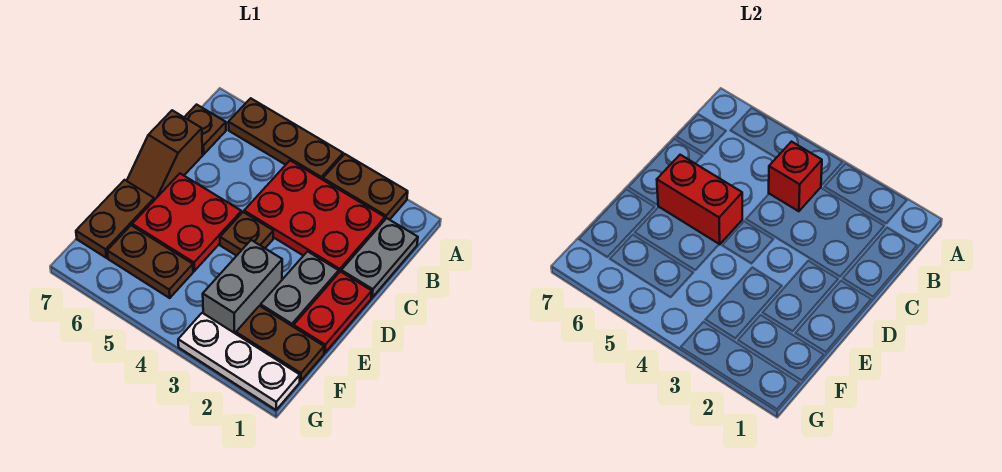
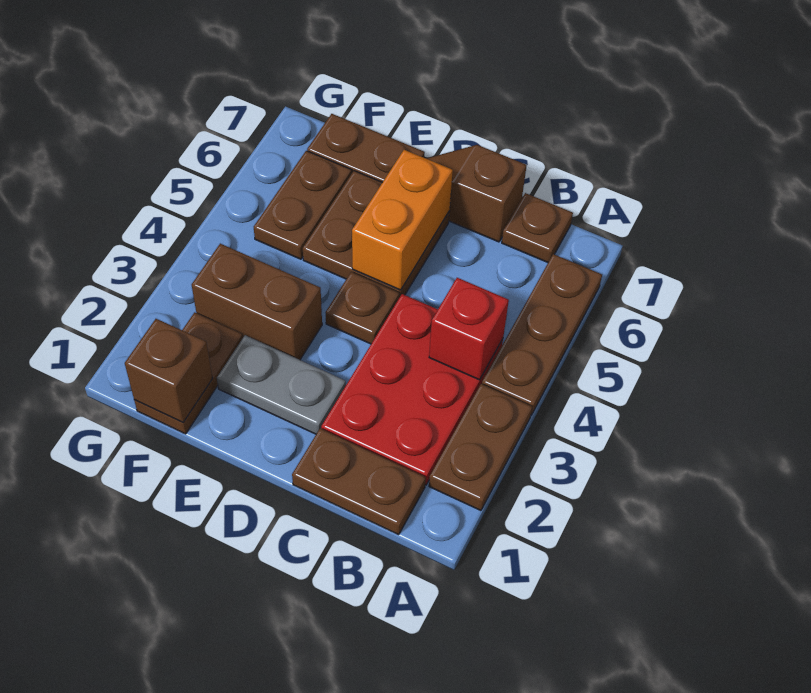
grey 1x2 plate [341,218,418,298] -> brown 1x2 plate [292,429,426,535]
red 1x2 plate [294,271,372,353] -> none
red 2x2 plate [132,174,241,271] -> brown 2x2 plate [303,171,449,298]
red 1x2 brick [657,155,742,244] -> orange 1x2 brick [352,150,453,290]
grey 1x2 brick [203,240,282,334] -> brown 1x2 brick [192,244,322,360]
none -> brown 1x1 brick [125,319,213,422]
white 1x3 plate [178,313,300,410] -> none

